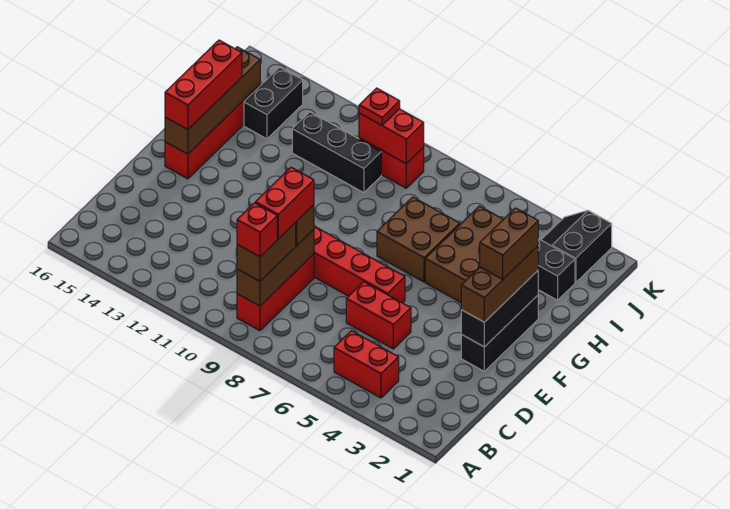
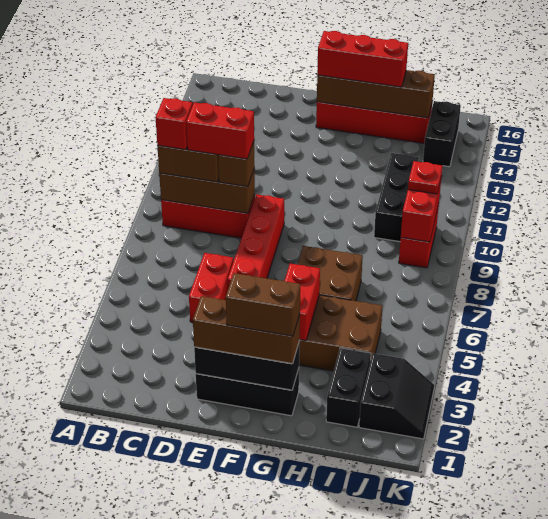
red 1x2 brick [334,331,399,398] -> red 1x2 brick moved to [285,263,320,341]
black 1x2 brick [244,67,303,139] -> black 1x2 brick turned to [423,101,461,167]
black 2x2 slope [541,211,612,282] -> black 2x2 slope turned to [359,353,434,439]

